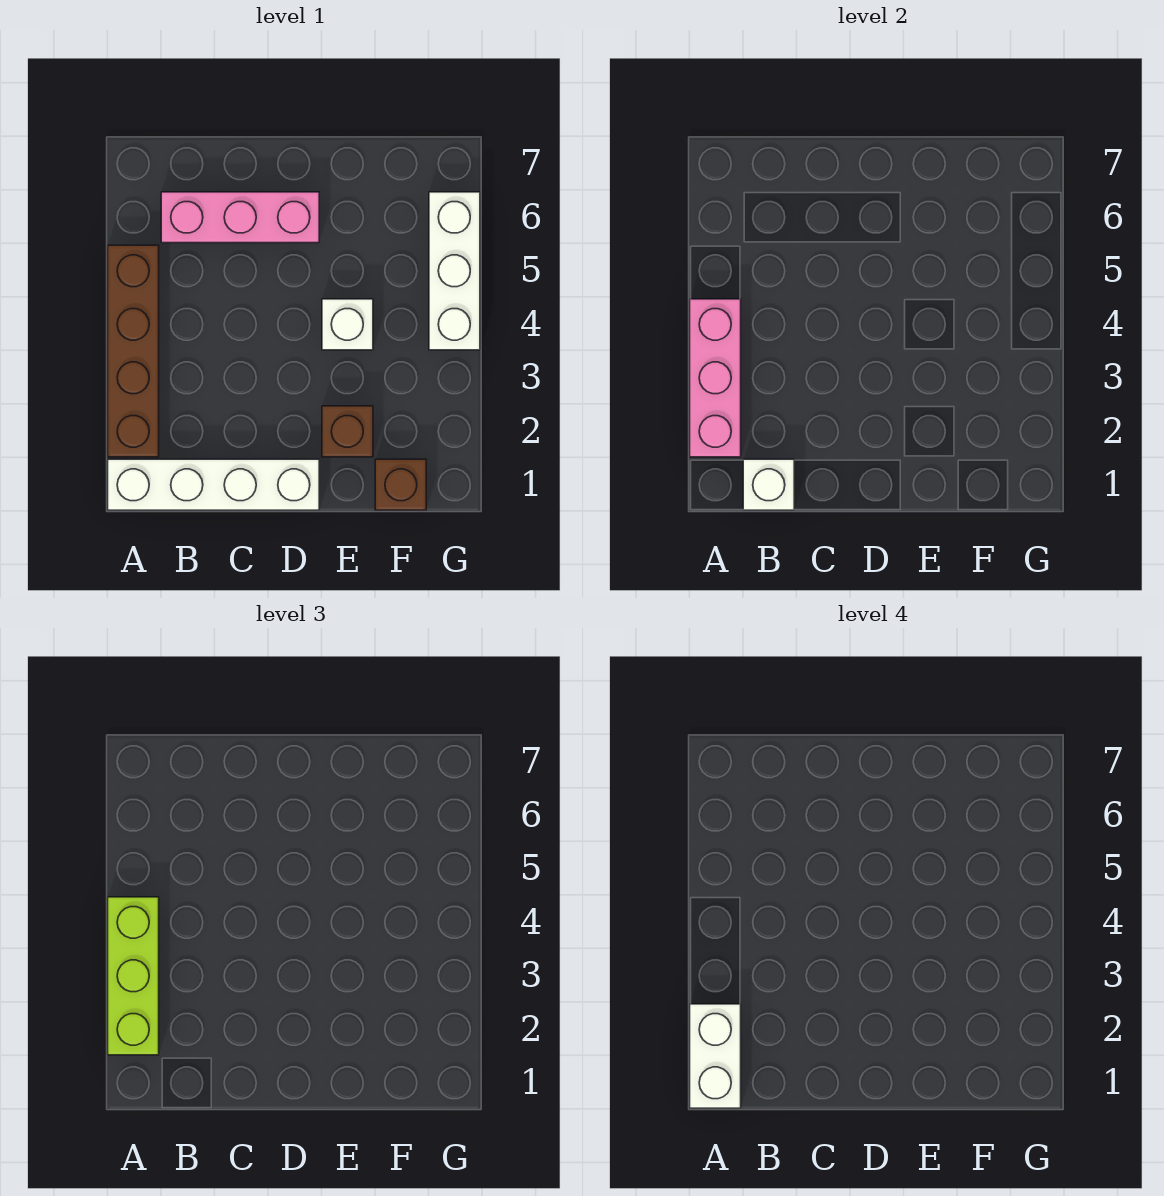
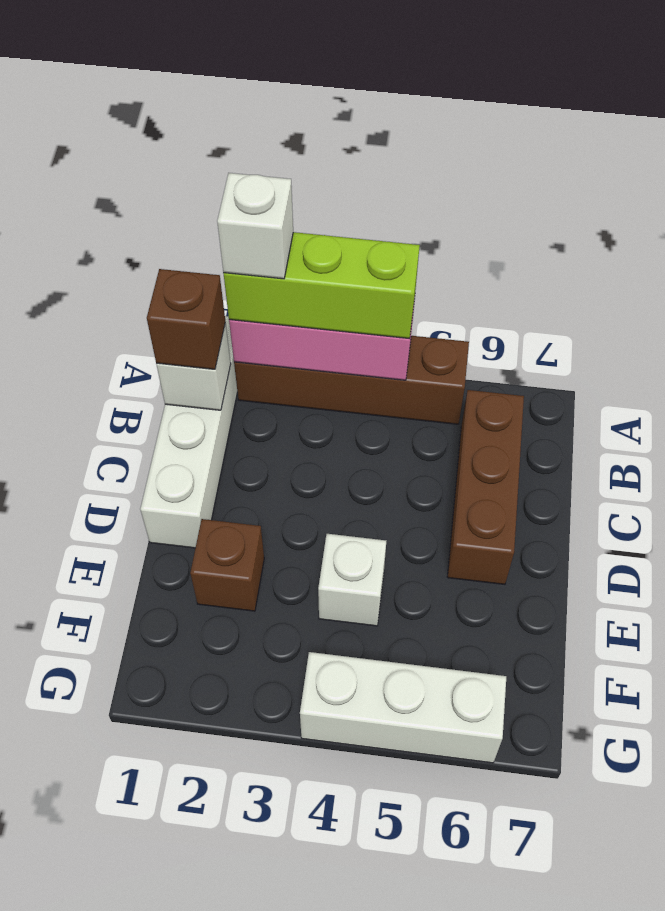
white 1x2 brick [690,1004,741,1108] -> white 1x1 brick [217,173,293,279]
pink 1x3 brick [161,192,319,243] -> brown 1x3 brick [448,390,524,584]
brown 1x1 brick [375,459,426,510] -> brown 1x1 brick moved to [147,269,225,369]

